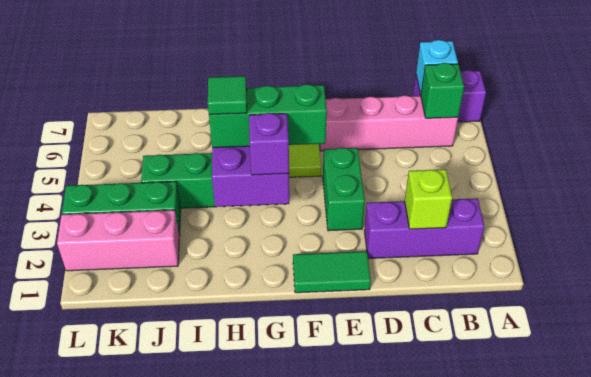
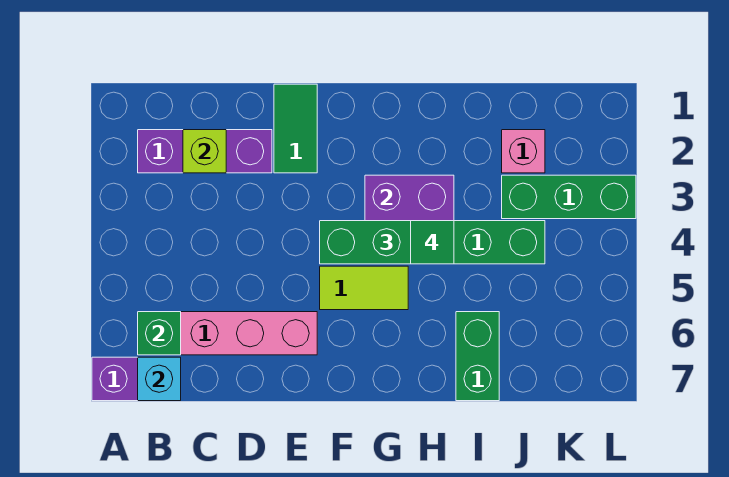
green 1x2 tile [293,251,371,293] -> green 1x2 tile turned to [274,84,317,173]
green 1x2 brick [323,148,365,231] -> green 1x2 brick moved to [456,312,499,401]
purple 1x1 brick [249,113,289,175] -> none
pink 1x3 brick [57,210,179,271] -> pink 1x1 brick [502,130,545,173]

